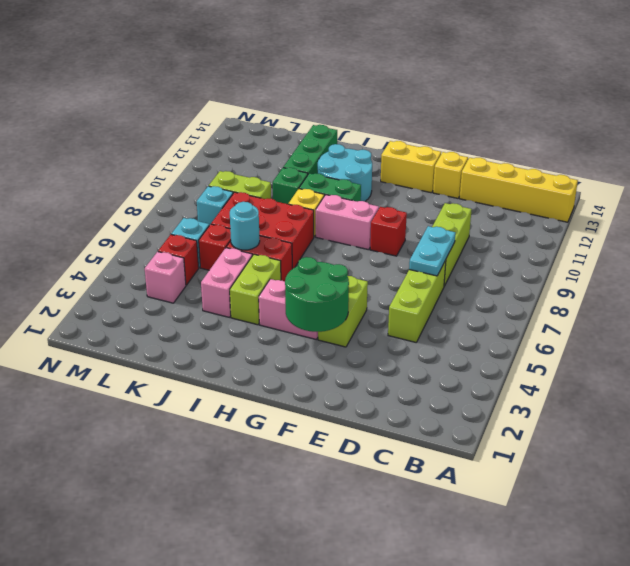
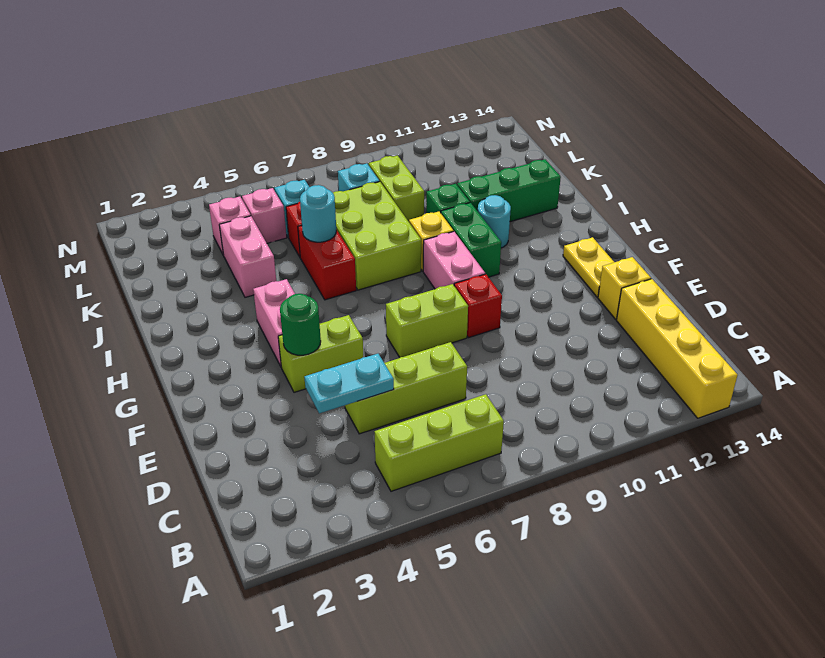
cyan 1x2 plate [409,226,455,276] -> cyan 1x2 plate moved to [304,354,394,413]
lime 1x3 brick [432,203,472,286] -> lime 1x3 brick moved to [374,394,504,491]
green 2x2 round brick [285,257,349,332] -> green 1x1 round brick [280,294,321,355]
yellow 1x2 brick [381,141,441,193] -> yellow 1x2 plate [563,237,614,297]
cyan 2x2 round brick [318,144,372,201] -> cyan 1x1 round brick [478,195,511,248]
lime 1x2 brick [230,254,281,325] -> lime 1x2 brick moved to [386,284,468,357]
red 2x3 brick [211,192,314,269] -> lime 2x3 brick [333,182,421,290]
pink 1x2 brick [201,248,252,317] -> pink 1x2 brick turned to [219,216,276,297]
red 1x1 brick [158,235,199,285] -> pink 1x1 brick [242,188,287,243]

